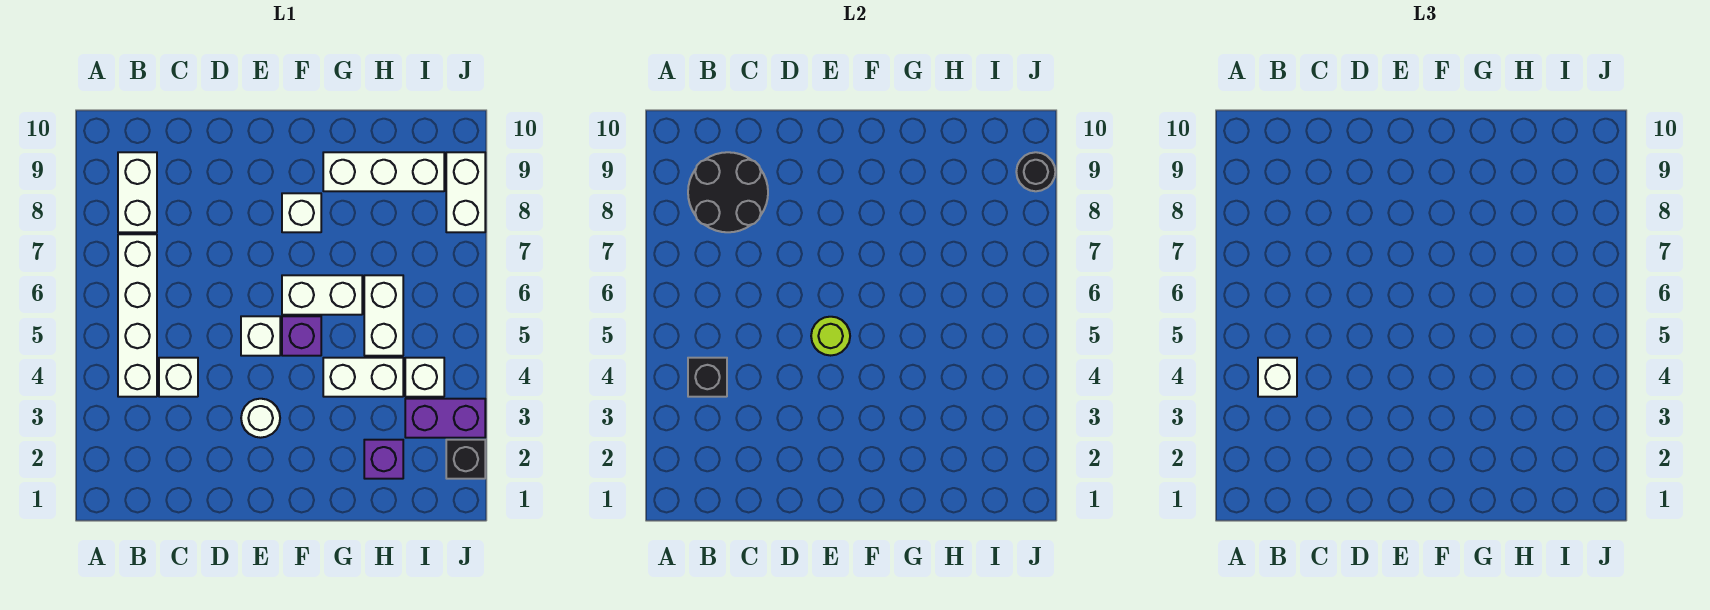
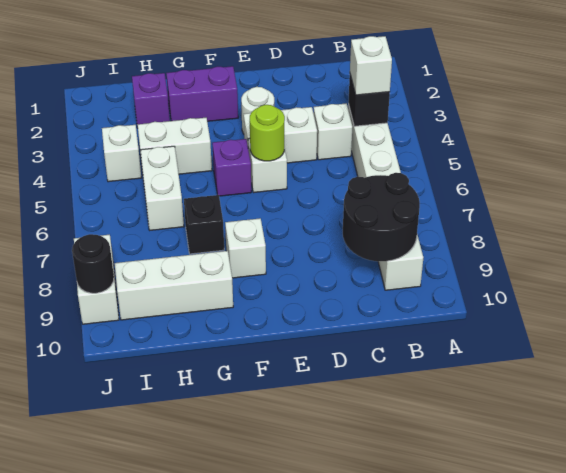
white 1x2 brick [282,275,362,315] -> white 1x2 brick moved to [244,107,317,163]
purple 1x2 brick [405,399,485,438] -> purple 1x2 brick moved to [166,66,238,121]
black 1x1 brick [446,440,485,479] -> black 1x1 brick moved to [184,195,224,254]

